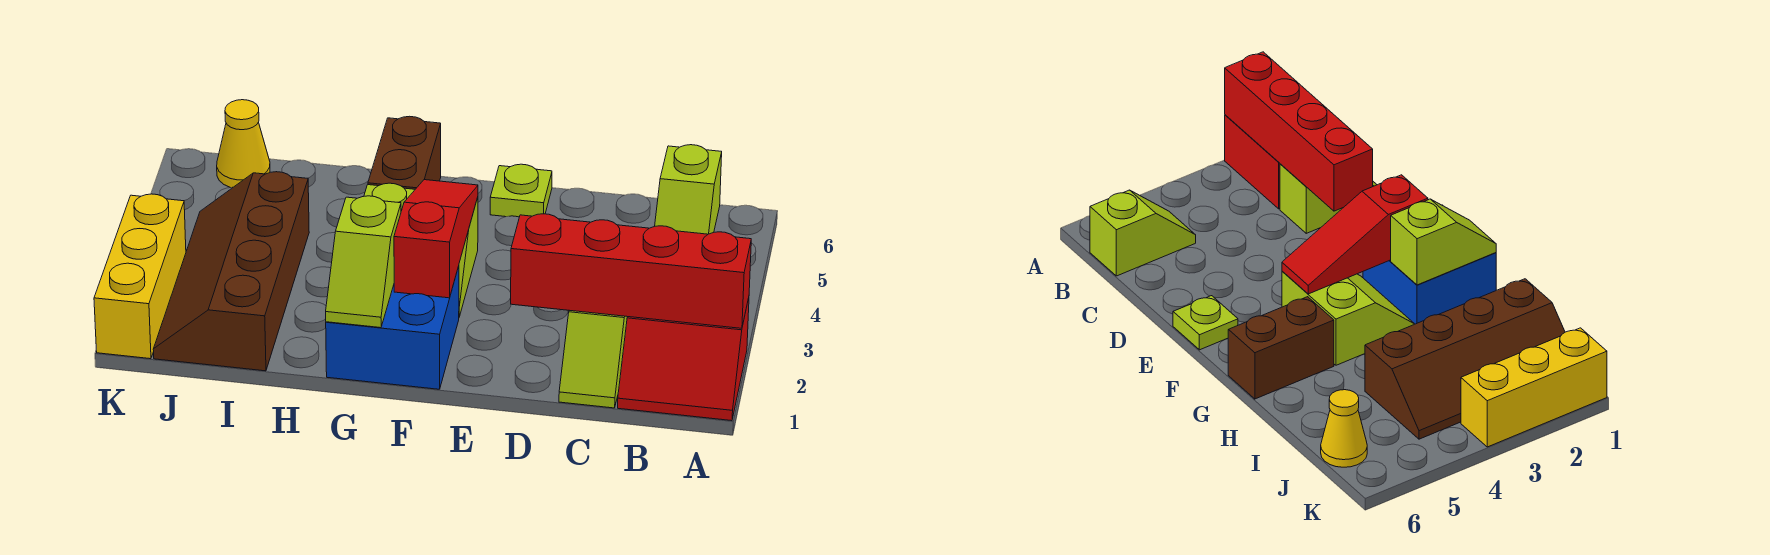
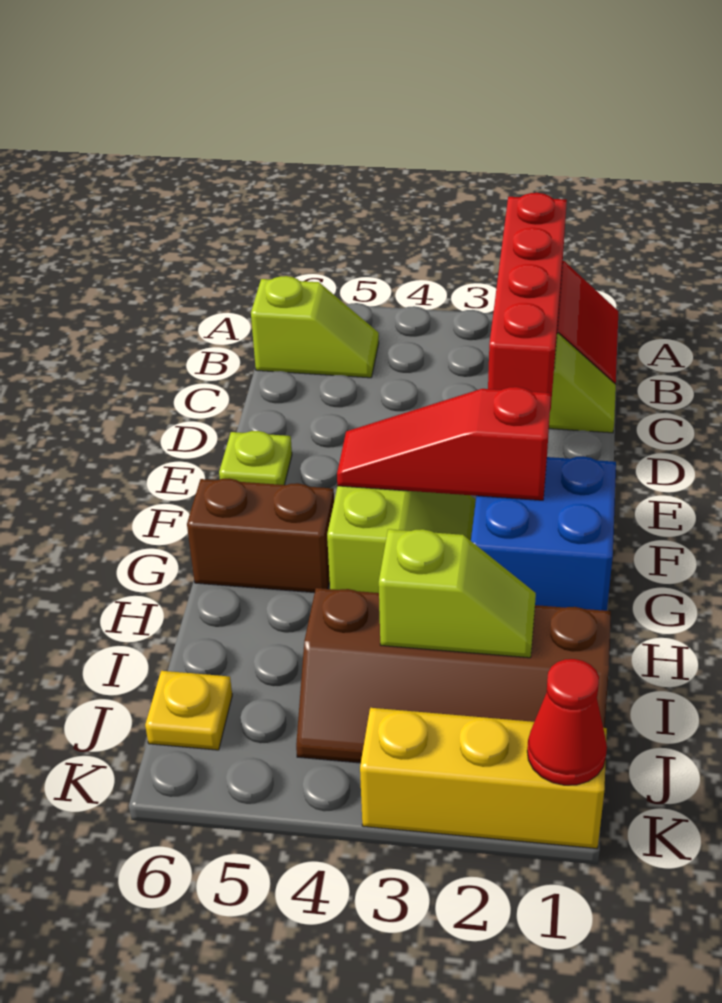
lime 1x2 slope [326,196,401,328] -> lime 1x2 slope moved to [379,529,536,658]
yellow 1x1 cone [217,100,270,188] -> yellow 1x1 plate [145,671,232,750]
none -> red 1x1 cone [527,659,607,785]

